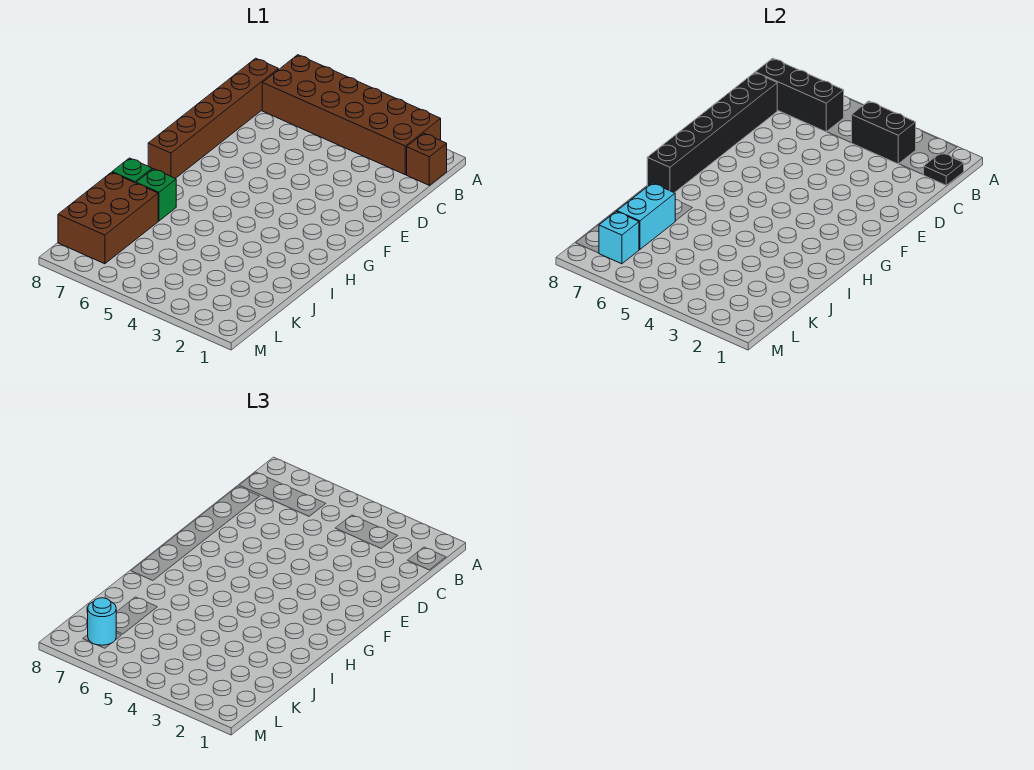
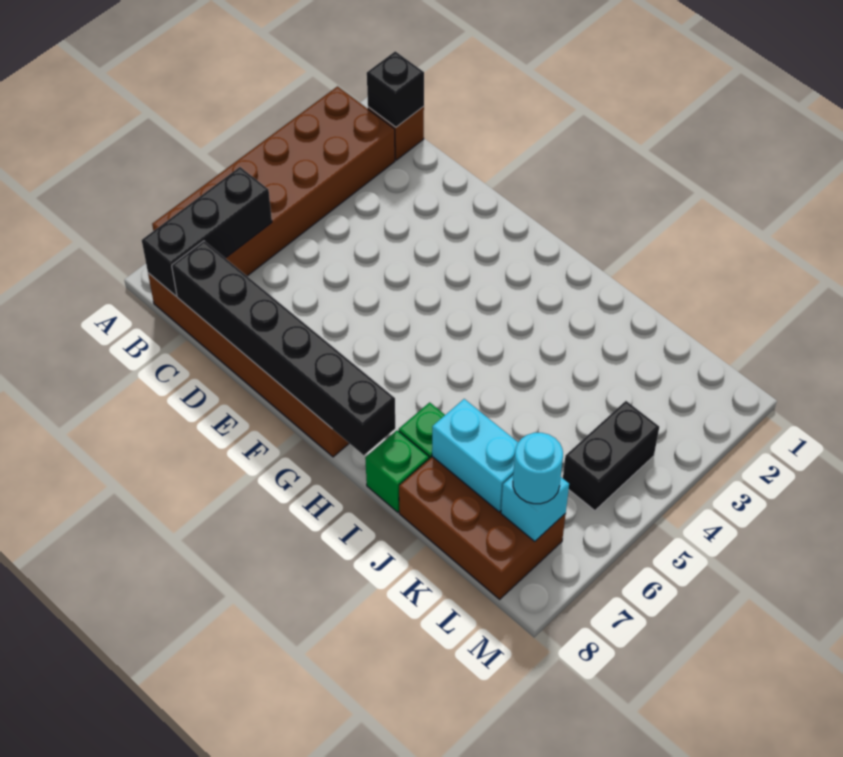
black 1x1 plate [923,153,964,185] -> black 1x1 brick [367,51,424,127]
black 1x2 brick [852,101,916,164] -> black 1x2 brick moved to [563,401,659,511]

